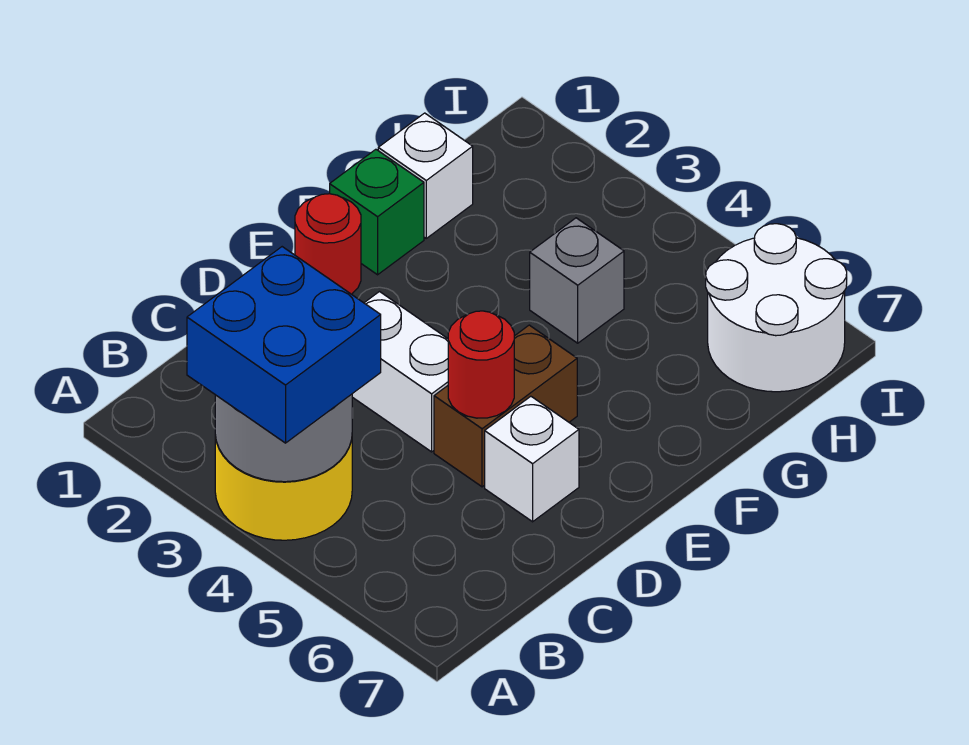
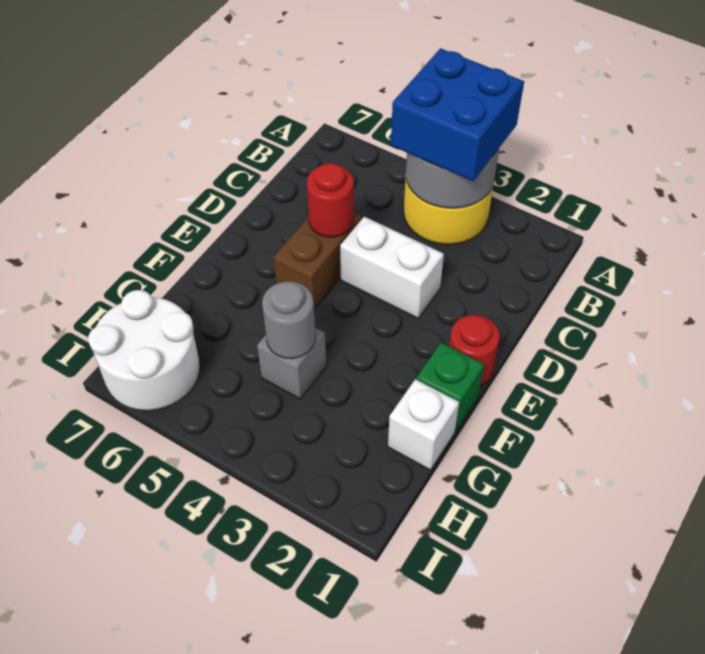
white 1x1 brick [485,396,579,522] -> none
none -> grey 1x1 round brick [262,281,315,359]

